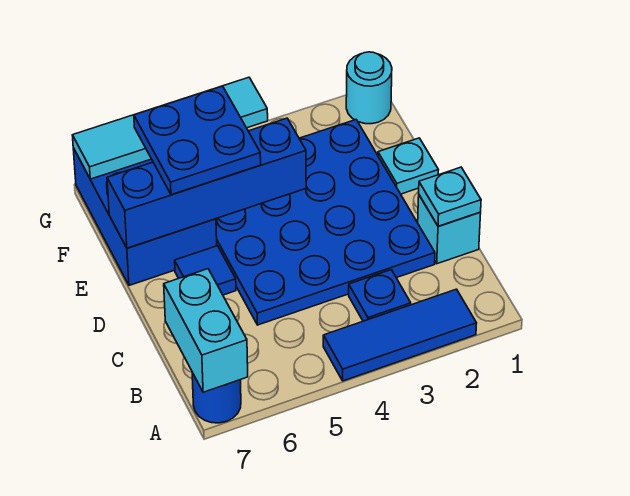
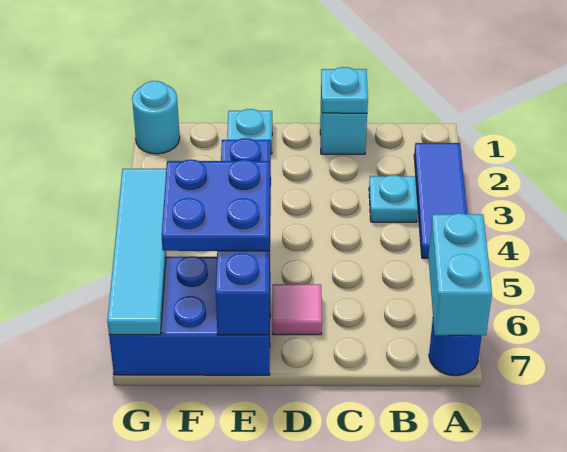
cyan 1x2 brick [164,269,248,392] -> cyan 1x2 brick turned to [429,213,492,335]
blue 1x1 plate [349,270,411,321] -> cyan 1x1 plate [369,175,418,222]
blue 4x4 plate [216,120,435,325] -> none
blue 1x1 tile [175,246,236,295] -> pink 1x1 tile [272,284,322,335]

